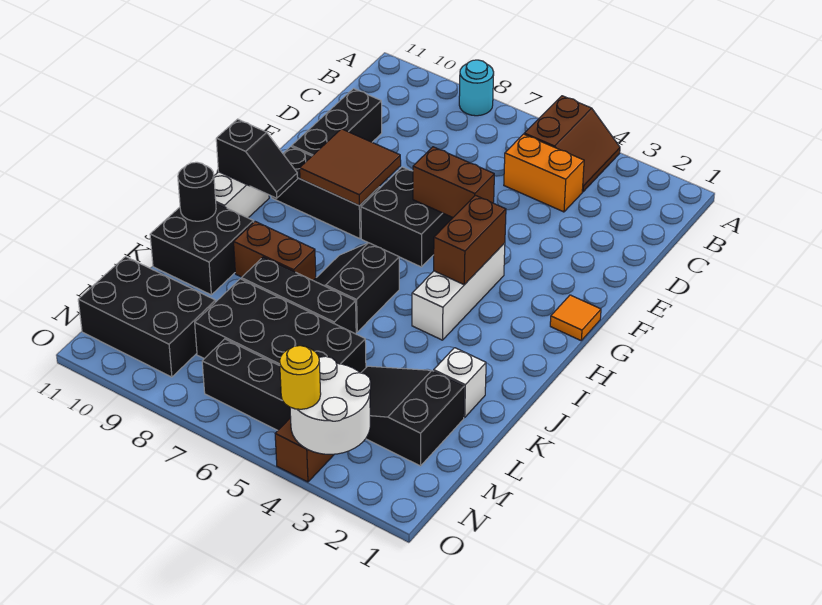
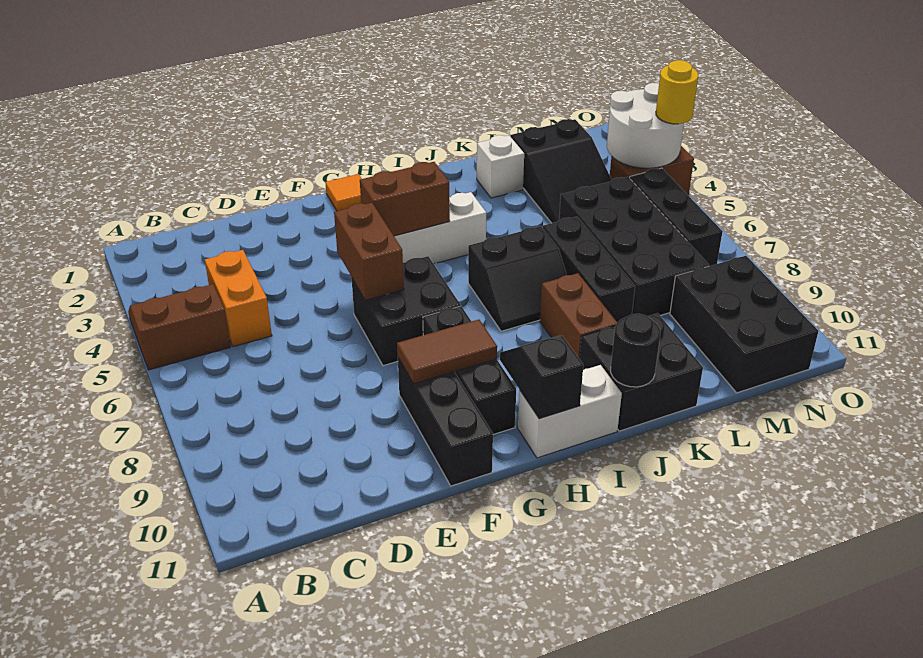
cyan 1x1 round brick [459,60,494,116] -> none
black 1x3 brick [292,89,382,156] -> black 1x3 brick turned to [398,358,493,486]
brown 2x2 tile [300,129,401,206] -> brown 1x2 tile [397,320,497,384]

